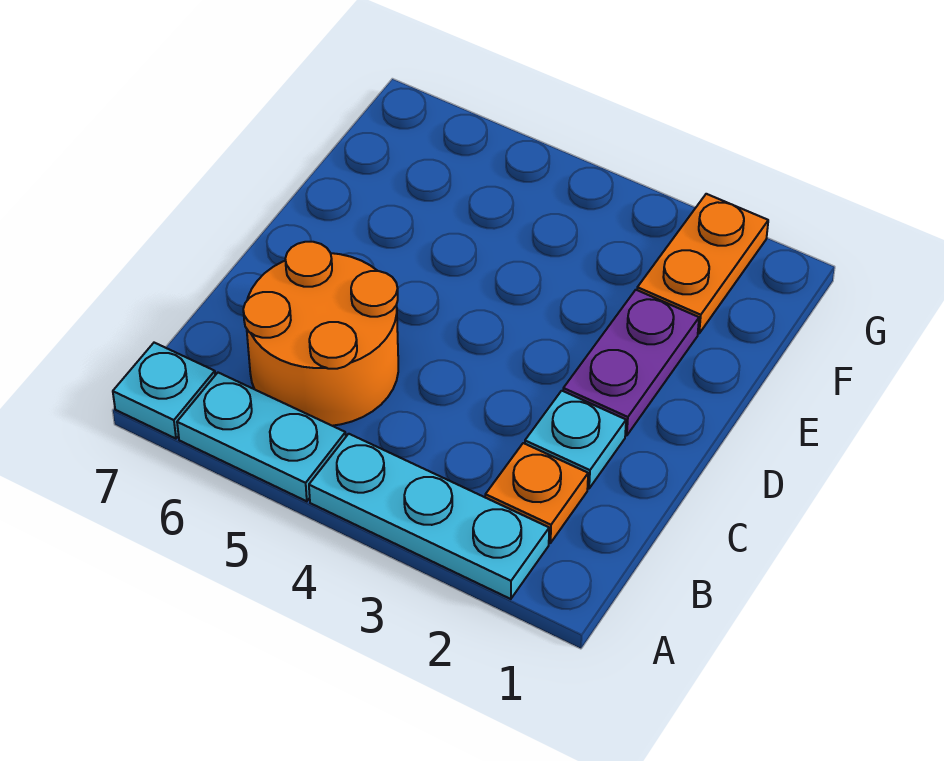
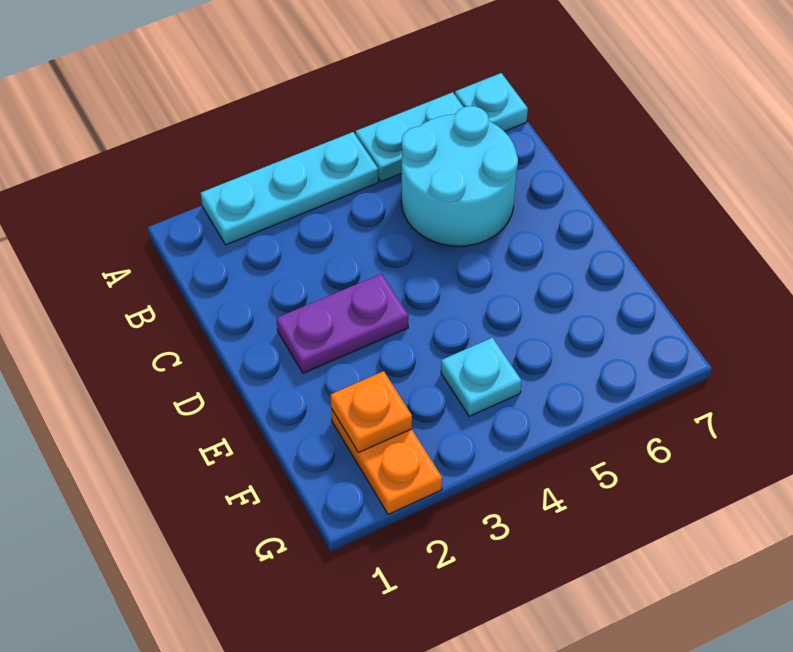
orange 1x1 plate [485,443,588,543] -> orange 1x1 plate moved to [331,371,412,453]
orange 2x2 round brick [243,242,398,426] -> cyan 2x2 round brick [402,106,518,246]
cyan 1x1 plate [525,391,626,489] -> cyan 1x1 plate moved to [441,338,522,416]
purple 1x2 plate [563,290,699,436] -> purple 1x2 plate turned to [277,274,408,373]

